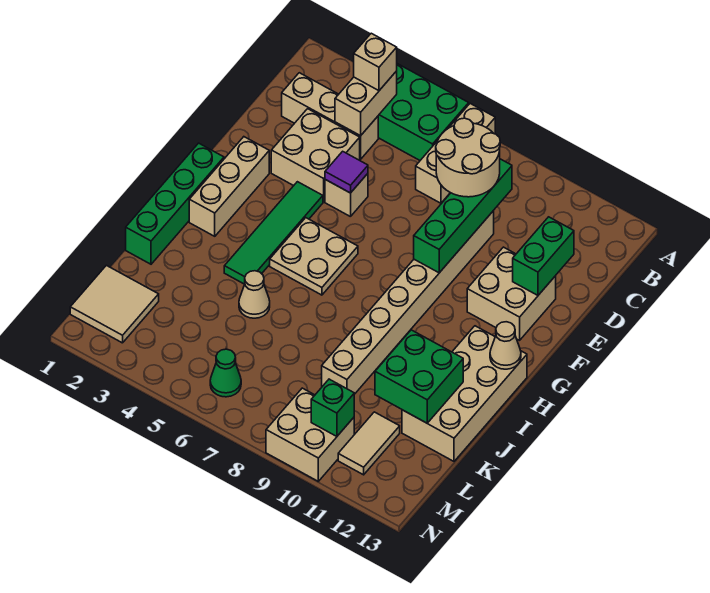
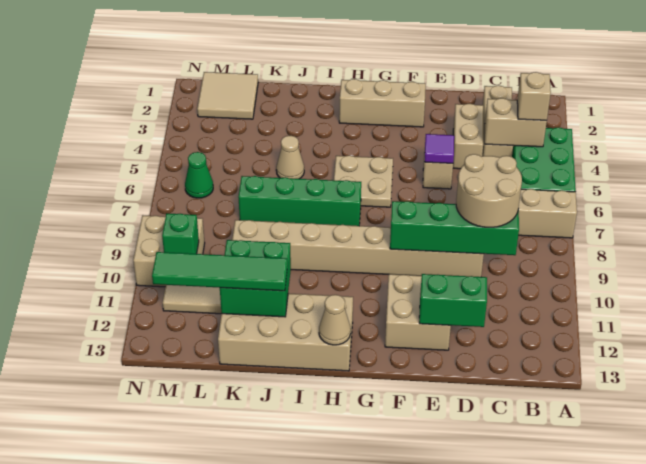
tan 2x2 brick [271,109,360,202] -> tan 1x2 brick [453,104,483,169]
green 1x4 tile [224,182,323,284] -> green 1x4 tile moved to [152,252,287,291]
green 1x4 brick [126,143,224,264] -> green 1x4 brick moved to [238,176,361,226]

